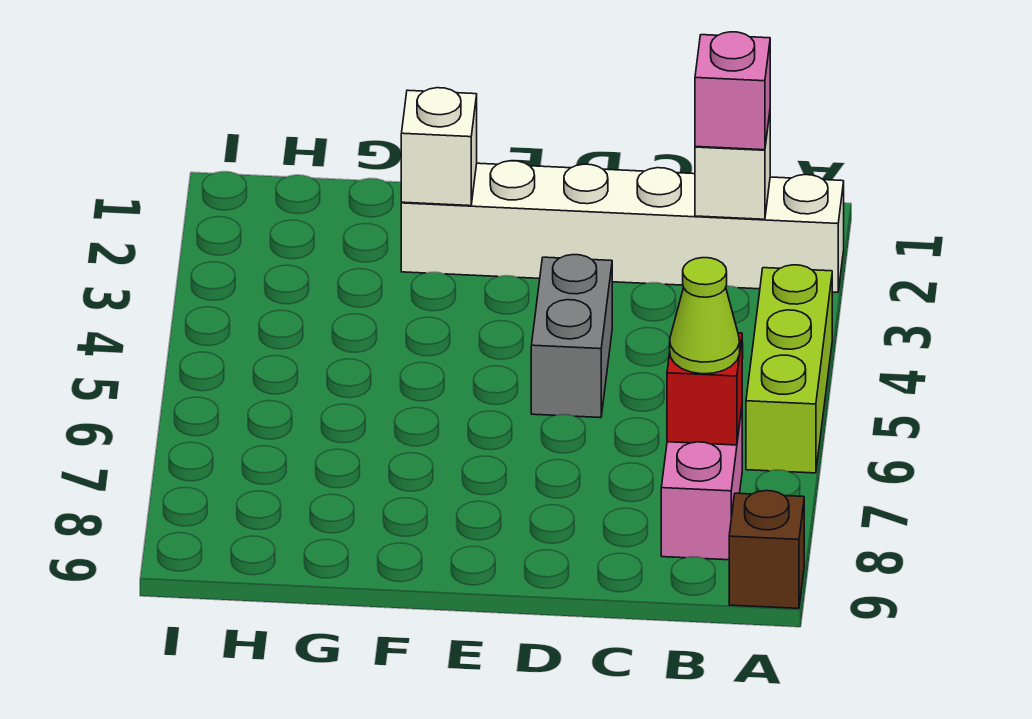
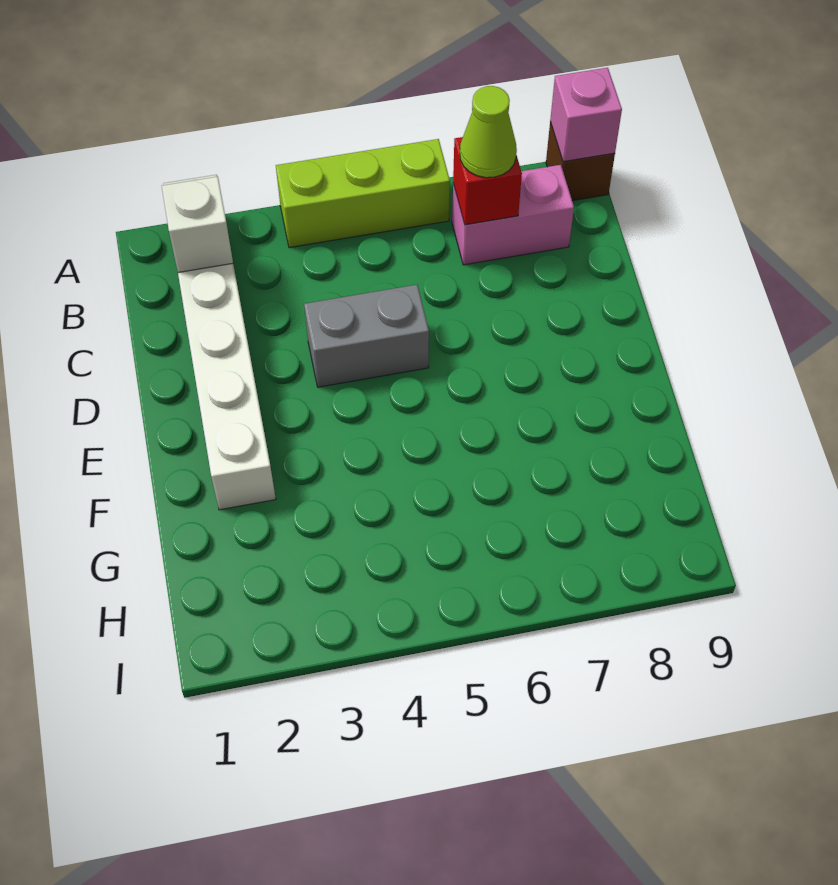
pink 1x1 brick [695,32,770,150] -> pink 1x1 brick moved to [550,68,622,162]
white 1x1 brick [401,88,477,206] -> none

